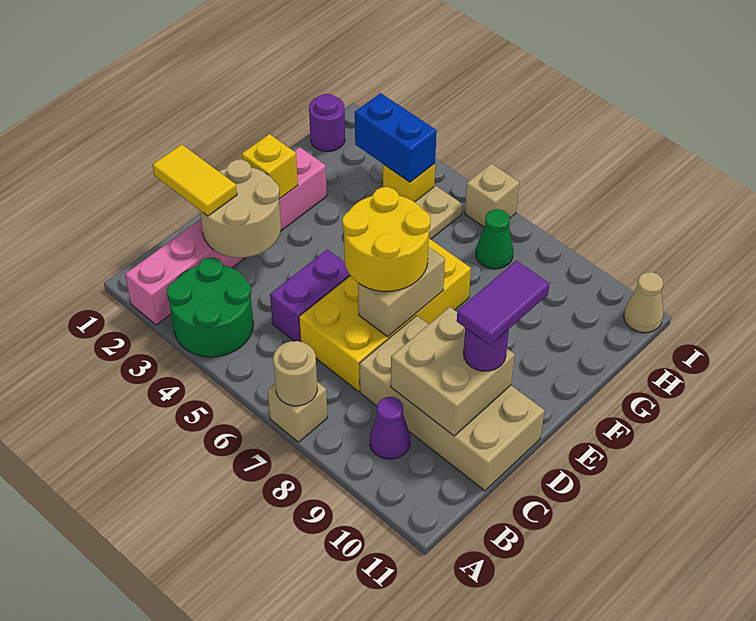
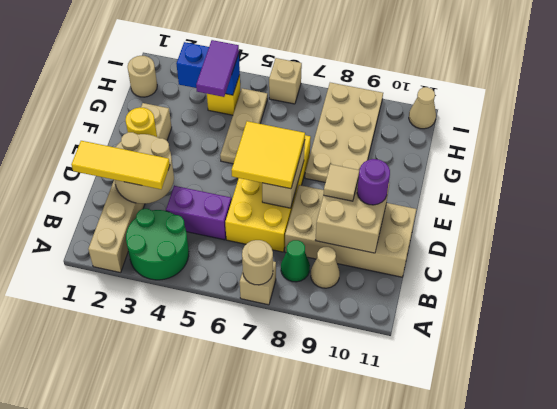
pink 1x6 brick [125,147,327,325] -> tan 1x6 brick [88,103,172,273]
purple 1x1 cone [370,397,410,459] -> tan 1x1 cone [311,247,340,288]
yellow 1x2 tile [153,144,237,216] -> yellow 1x3 tile [71,141,170,189]
purple 1x2 brick [270,250,350,342] -> purple 1x2 brick turned to [166,186,231,240]
yellow 2x2 round brick [343,187,430,291] -> yellow 2x2 tile [232,121,305,189]
none -> tan 1x1 tile [323,164,359,201]
purple 1x2 tile [457,261,550,345] -> purple 1x2 tile moved to [196,40,239,97]
yellow 1x1 brick [242,134,298,199] -> yellow 1x1 round brick [125,107,157,137]
none -> tan 2x4 plate [305,83,383,182]
purple 1x1 round brick [309,94,345,151] -> tan 1x1 round brick [128,56,157,97]
green 1x1 cone [476,209,513,269] -> green 1x1 cone moved to [281,240,310,282]

